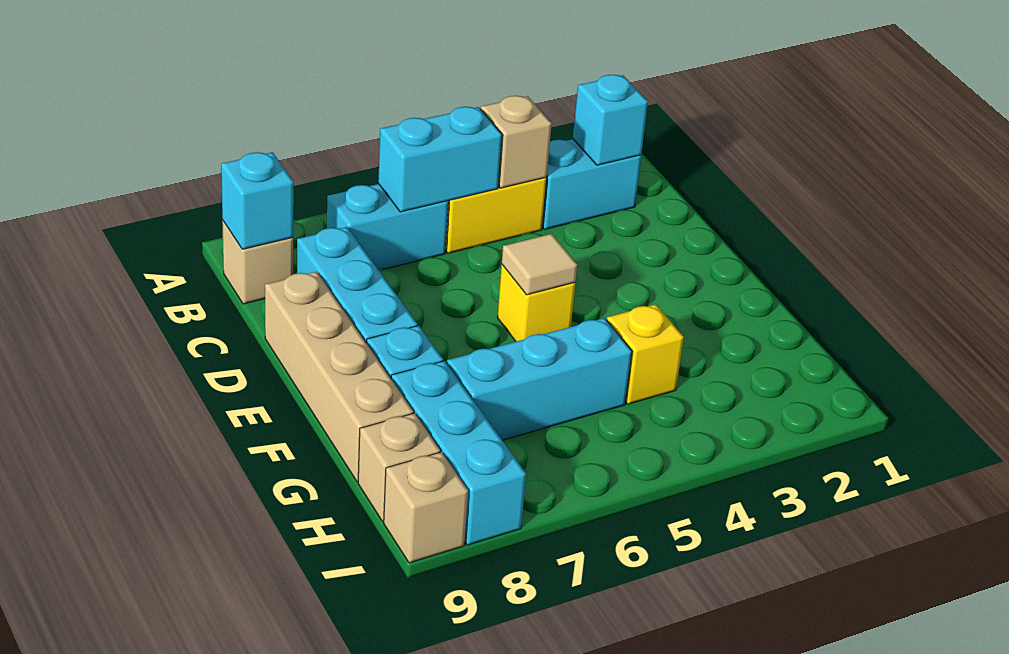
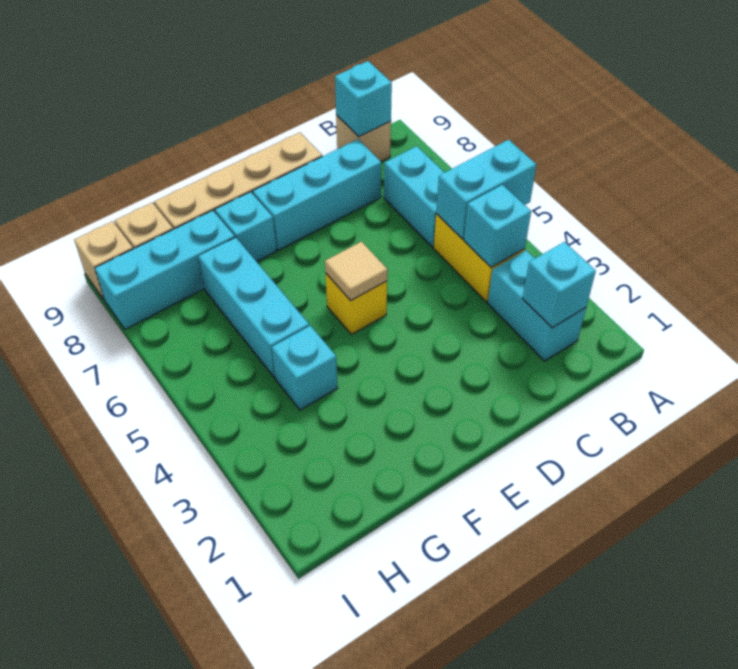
tan 1x1 brick [481,96,552,188] -> cyan 1x1 brick [464,185,531,268]
cyan 1x2 brick [378,107,502,212] -> cyan 1x2 brick turned to [436,140,536,239]
yellow 1x1 brick [607,304,684,404] -> cyan 1x1 brick [272,326,338,410]

